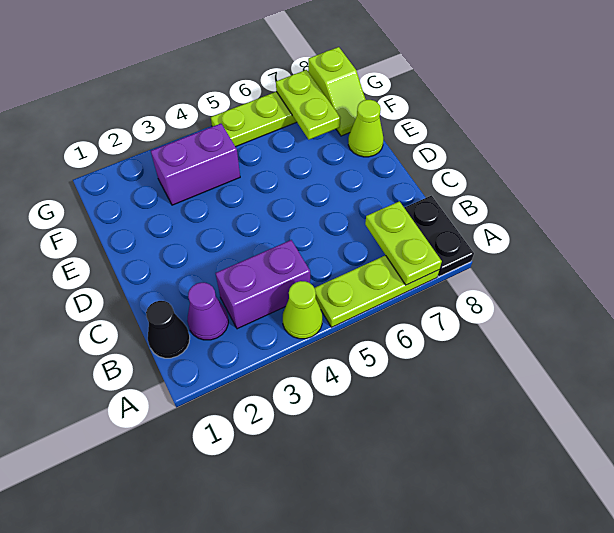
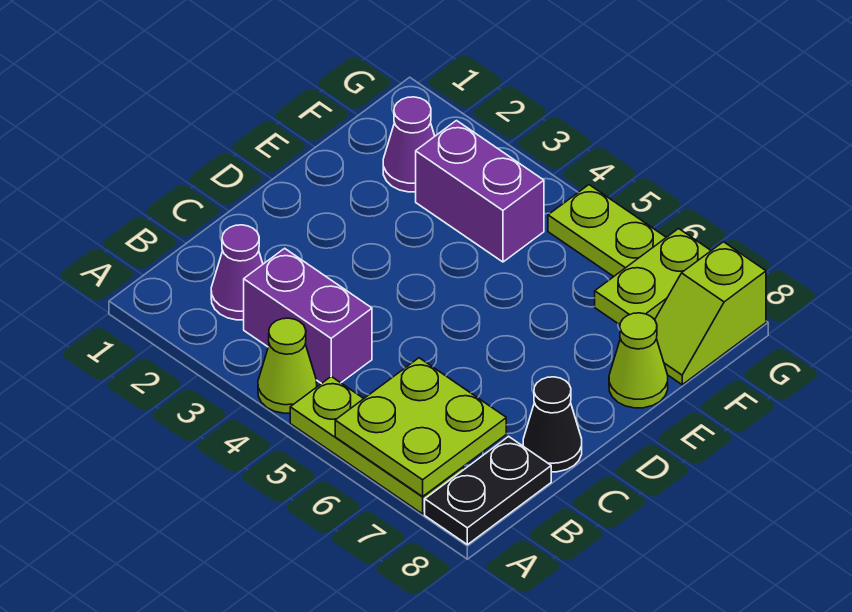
lime 1x2 plate [365,201,442,285] -> lime 2x2 plate [335,358,506,496]
black 1x1 cone [146,301,190,358] -> black 1x1 cone moved to [523,377,582,472]
none -> purple 1x1 cone [383,97,435,192]

